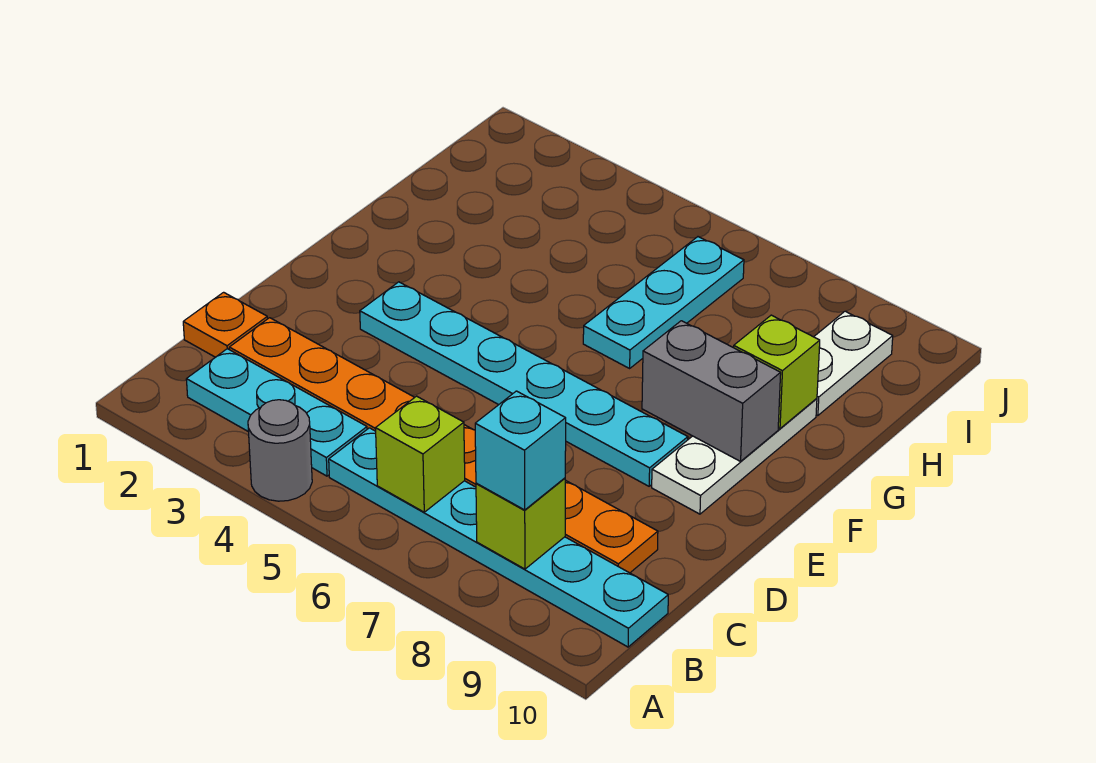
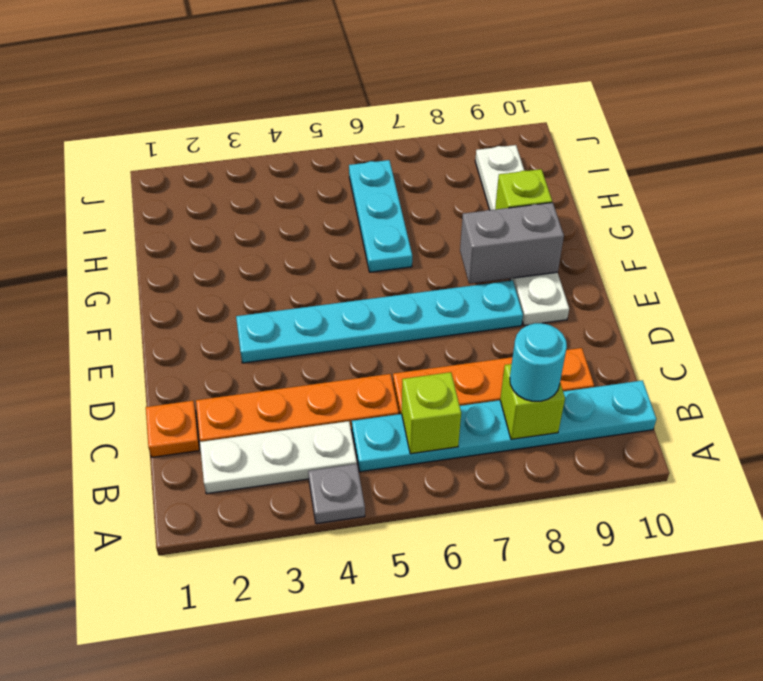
grey 1x1 round brick [248,400,312,501] -> grey 1x1 plate [308,464,365,524]
cyan 1x3 plate [186,349,367,476] -> white 1x3 plate [200,421,357,494]
cyan 1x1 brick [475,391,566,510] -> cyan 1x1 round brick [510,323,567,401]

